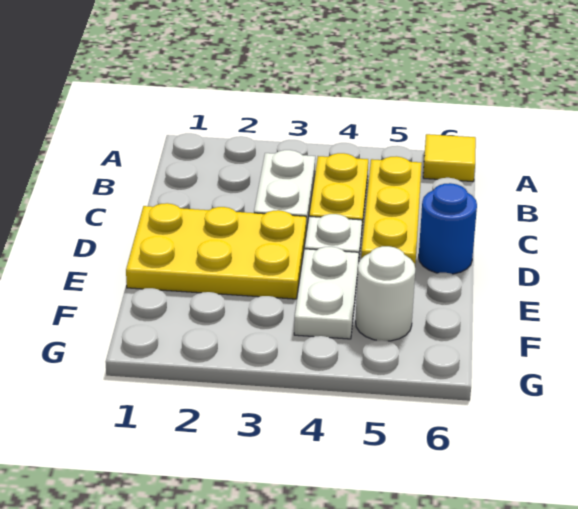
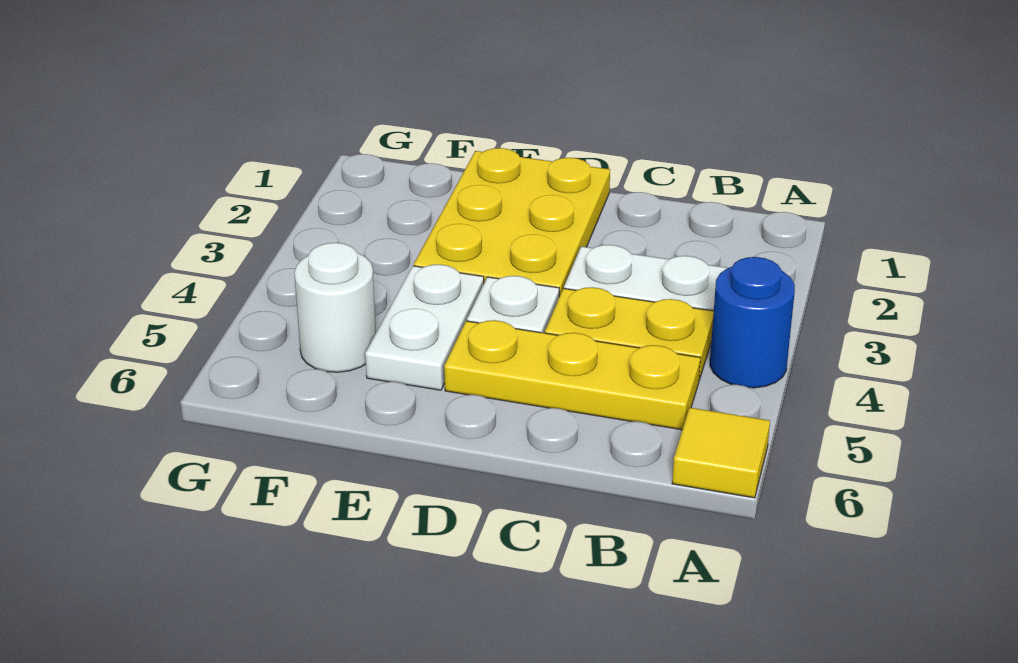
blue 1x1 round brick [419,183,477,274] -> blue 1x1 round brick moved to [710,257,795,388]
white 1x2 plate [294,247,359,339] -> white 1x2 plate turned to [365,264,484,390]

